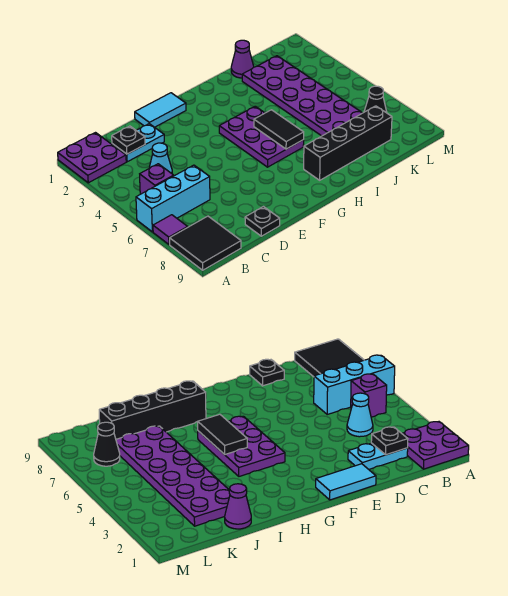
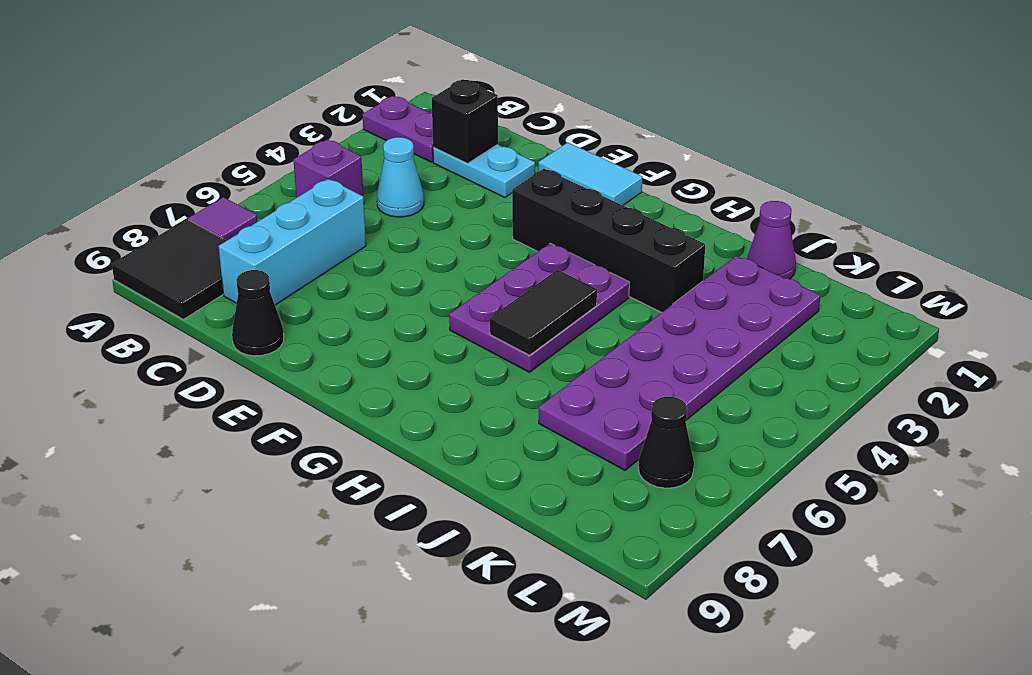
purple 2x2 plate [58,133,126,183] -> purple 1x2 plate [363,96,433,162]
cyan 1x3 brick [136,165,210,232] -> cyan 1x3 brick turned to [219,179,366,305]
black 1x1 plate [112,126,145,154] -> black 1x1 brick [432,79,498,163]
black 1x1 plate [245,207,280,236] -> black 1x1 cone [232,270,284,356]
black 1x4 brick [304,106,392,180] -> black 1x4 brick moved to [512,169,705,313]

